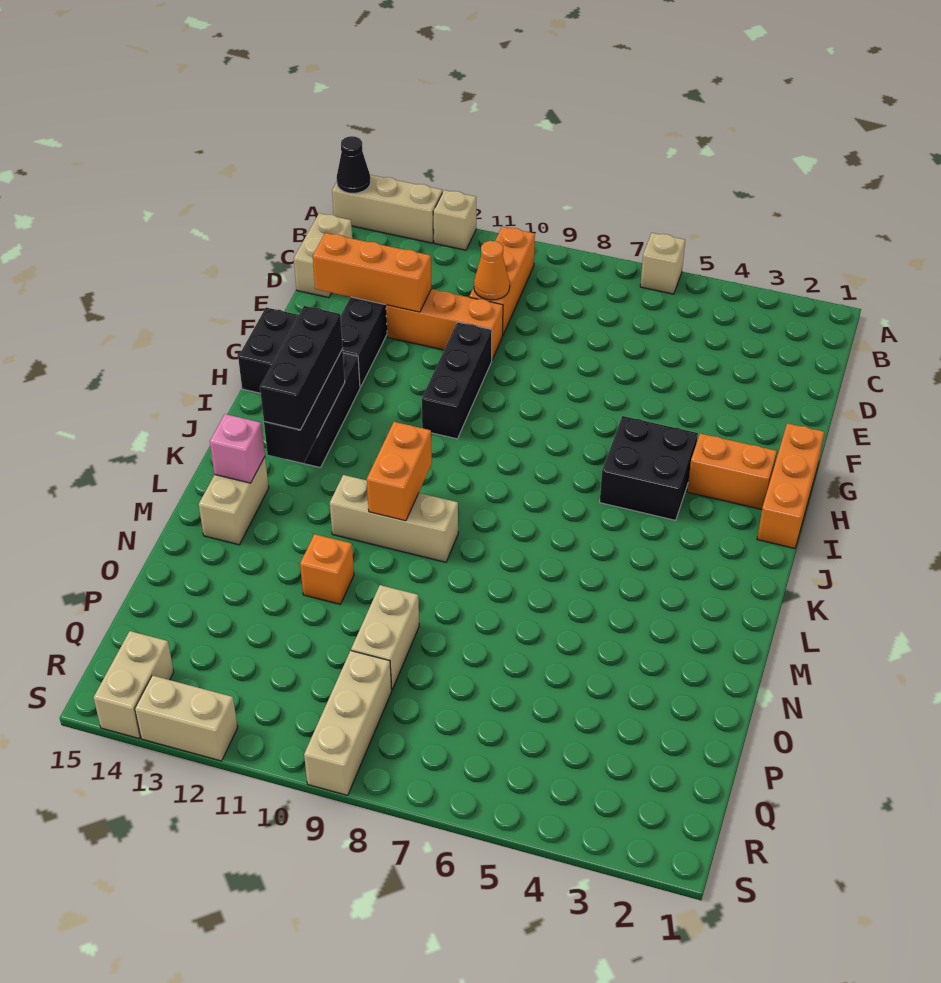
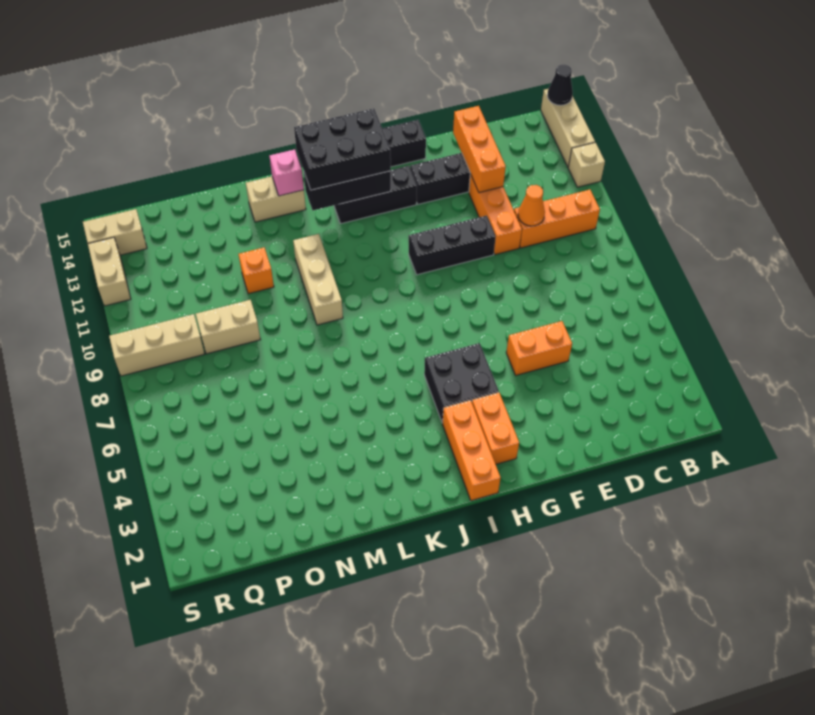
tan 1x1 brick [640,233,685,294] -> none
tan 1x2 brick [294,213,352,298] -> none
orange 1x3 brick [757,423,824,548] -> orange 1x3 brick turned to [443,400,500,501]
black 1x3 brick [260,306,343,430] -> black 2x3 brick [294,108,391,190]
orange 1x2 brick [367,422,432,521] -> orange 1x2 brick moved to [506,321,572,375]

